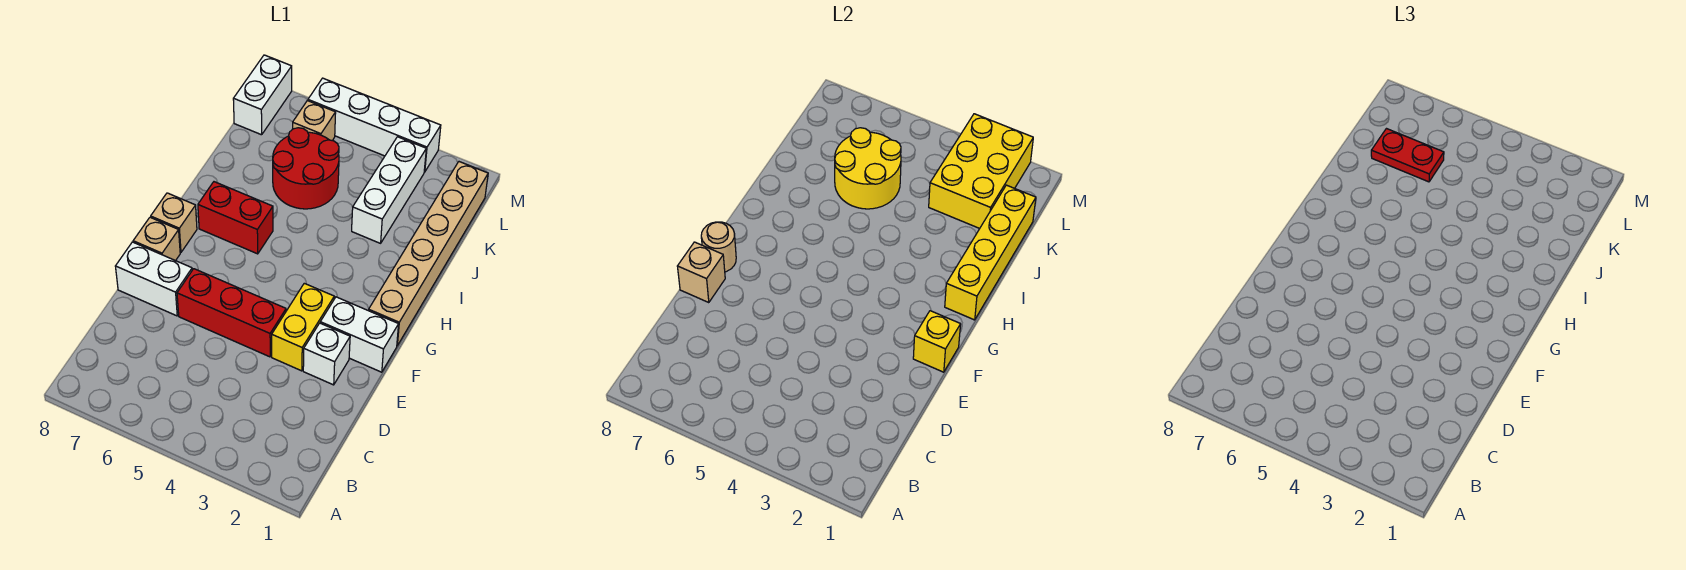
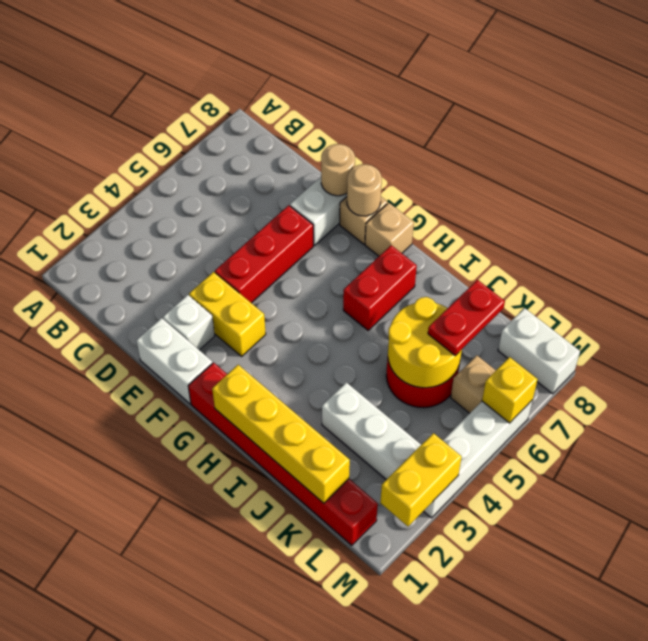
tan 1x1 brick [677,242,725,303] -> tan 1x1 round brick [321,144,355,196]
white 1x2 brick [320,297,399,372] -> white 1x2 brick turned to [136,318,212,404]
yellow 1x1 brick [913,311,961,372] -> yellow 1x1 brick moved to [482,357,538,423]
tan 1x6 brick [369,162,488,346] -> red 1x6 brick [188,363,378,545]
yellow 2x3 brick [929,114,1033,228] -> yellow 1x2 brick [380,433,462,526]

